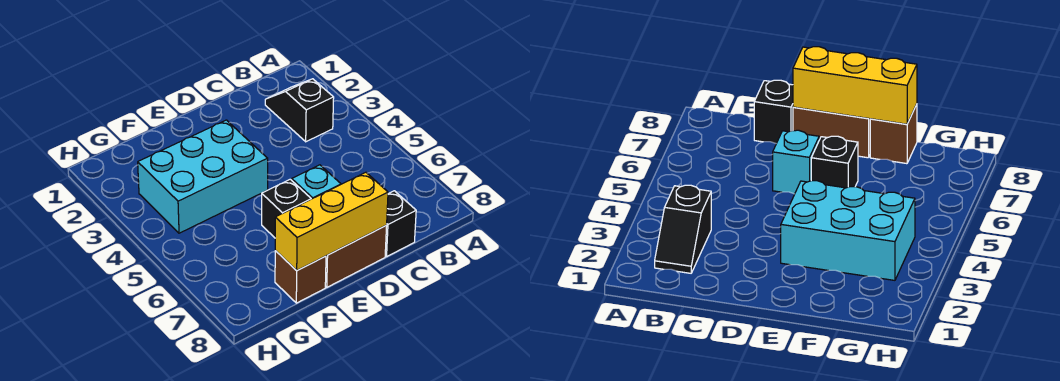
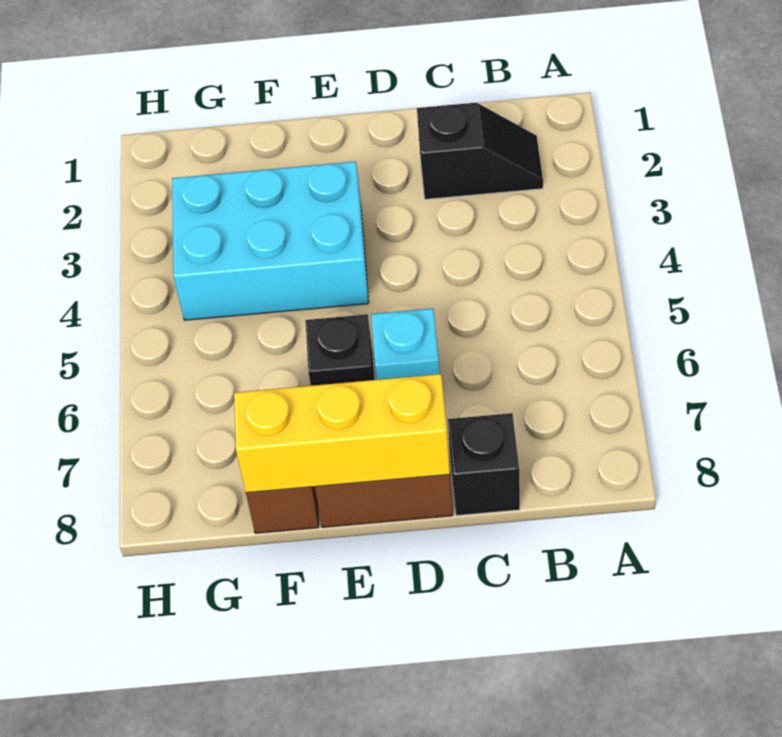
black 1x2 slope [265,79,334,142] -> black 1x2 slope turned to [417,103,543,199]

